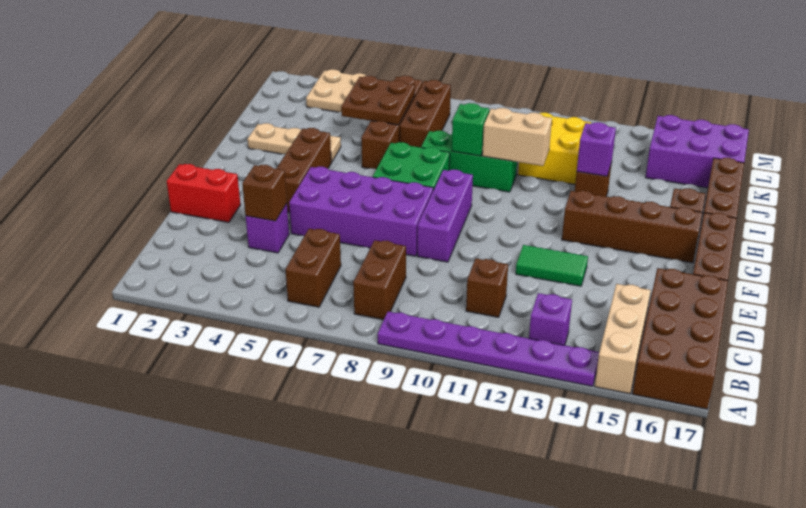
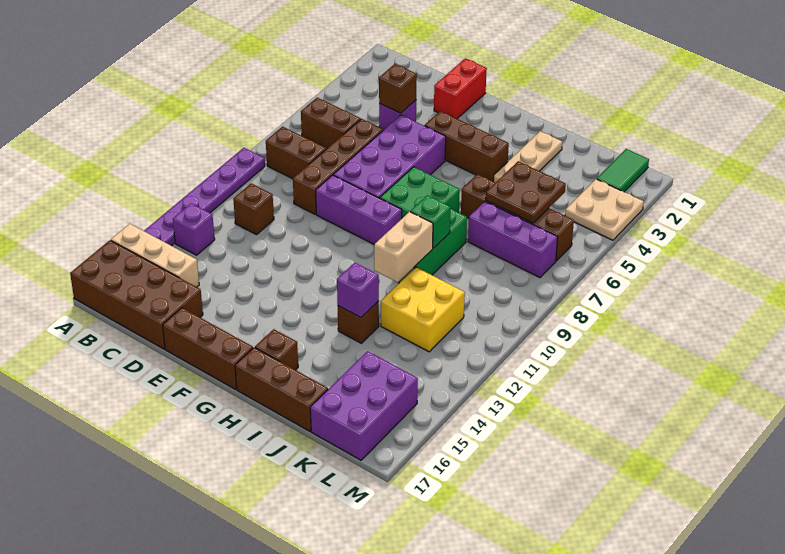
green 1x2 tile [516,245,588,286] -> green 1x2 tile moved to [597,149,649,192]
brown 1x4 brick [562,191,702,263] -> brown 1x4 brick moved to [293,119,383,214]
brown 1x3 brick [400,80,451,147] -> purple 1x3 brick [468,202,558,277]

